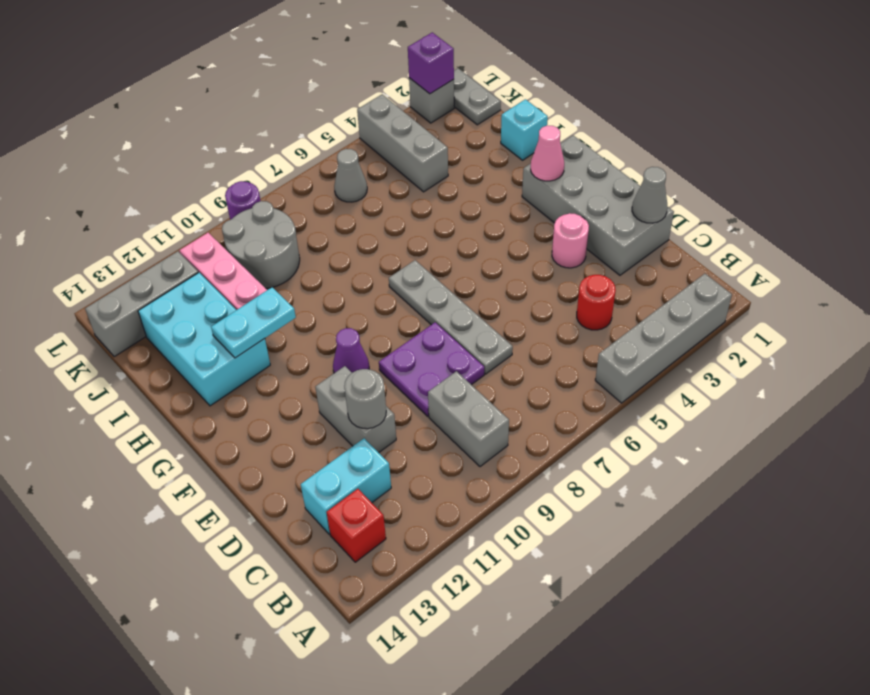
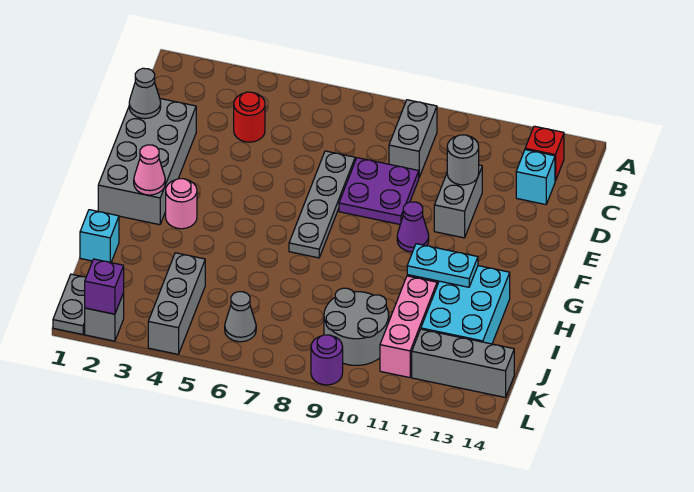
grey 1x4 brick [595,274,732,403] -> none
cyan 1x2 brick [301,438,391,534] -> cyan 1x1 brick [516,150,555,205]
pink 1x1 round brick [552,213,589,268] -> pink 1x1 round brick moved to [166,179,197,229]

